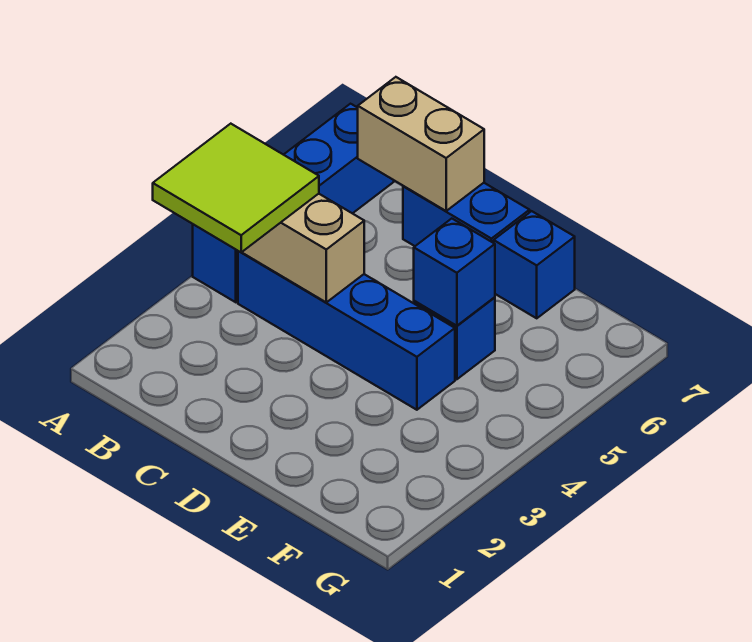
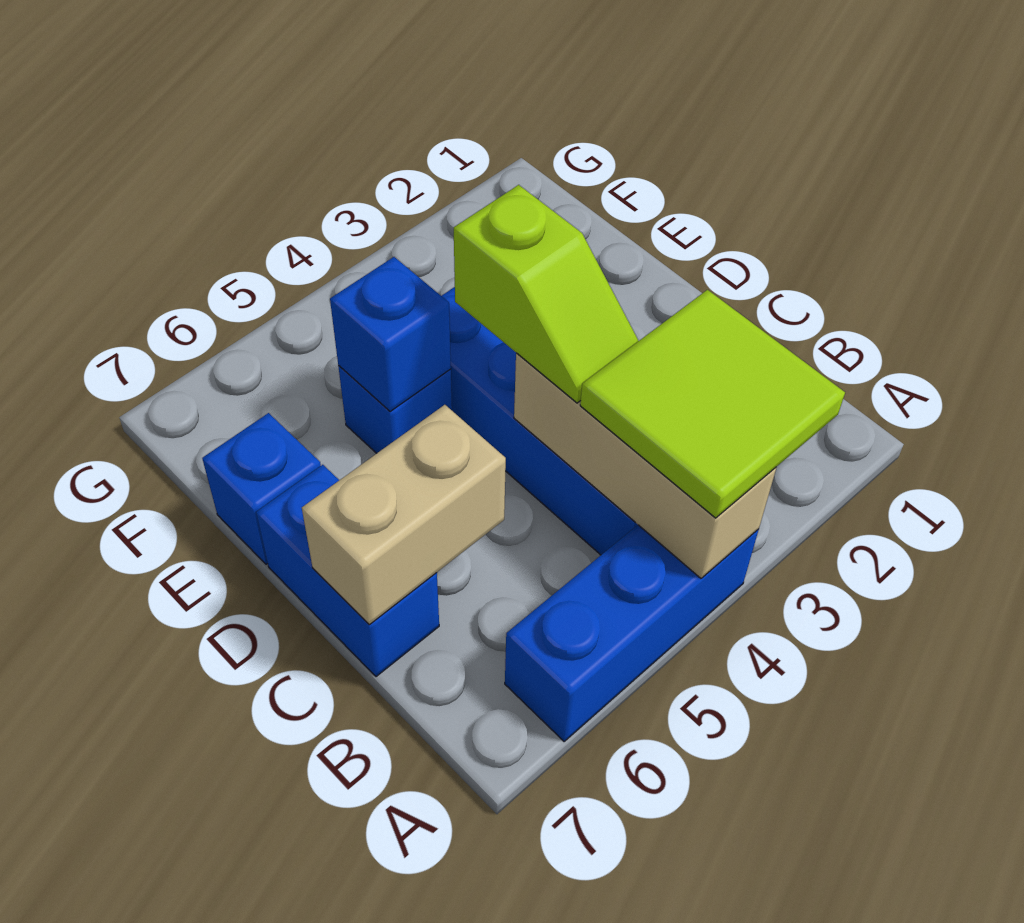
blue 1x4 brick [193,104,394,302] -> blue 1x3 brick [505,525,759,741]
tan 1x2 brick [358,77,484,211] -> tan 1x2 brick turned to [302,405,506,625]
none -> lime 1x2 slope [454,185,639,403]

